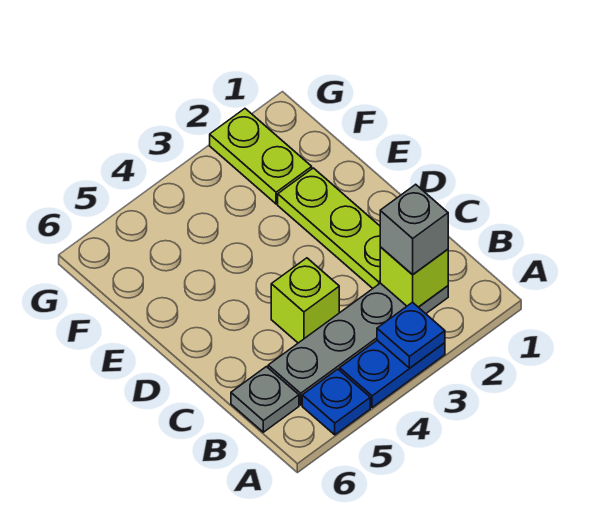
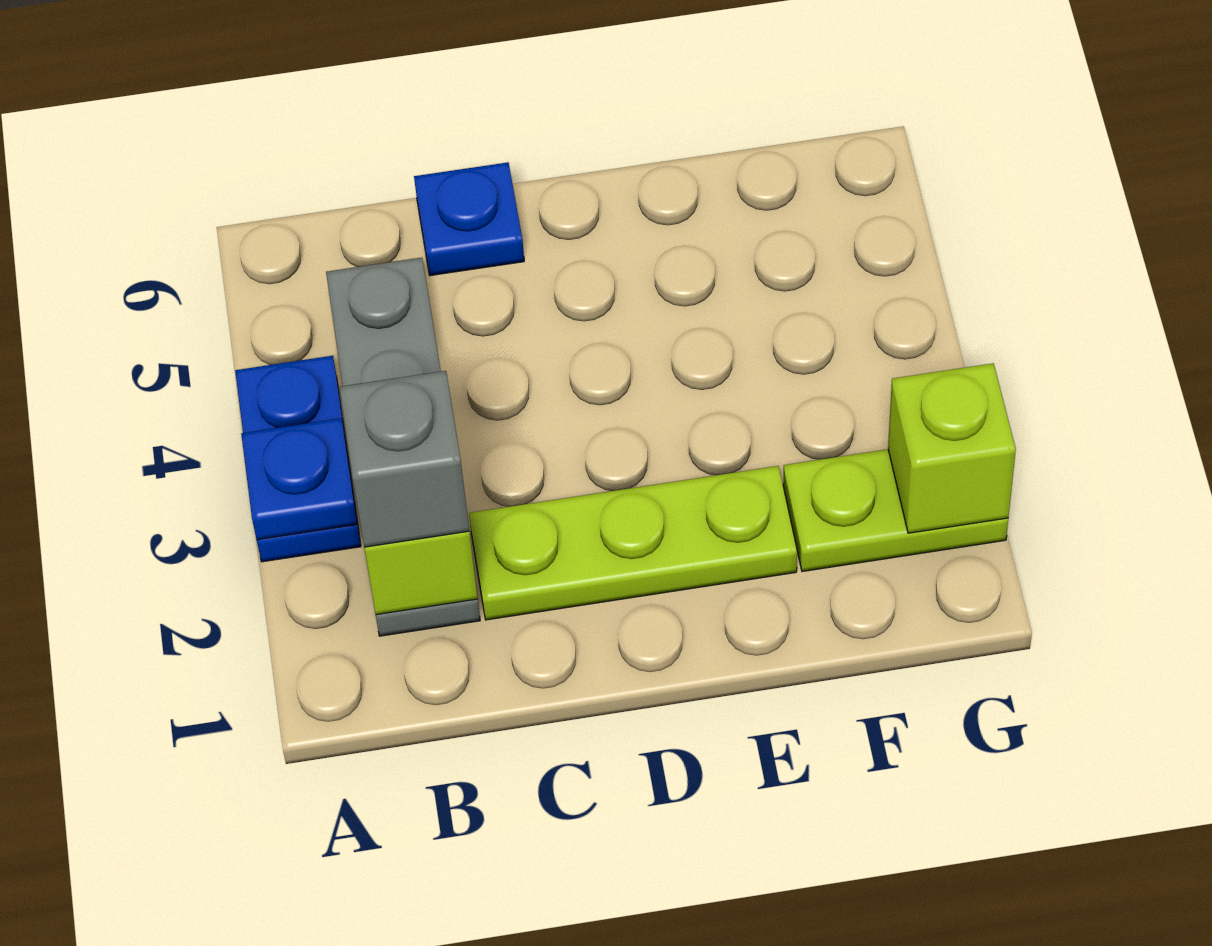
blue 1x1 plate [302,369,370,435] -> blue 1x1 plate moved to [414,162,524,276]
grey 1x1 plate [231,367,299,432] -> none
lime 1x1 brick [271,258,339,343] -> lime 1x1 brick moved to [888,363,1016,533]

